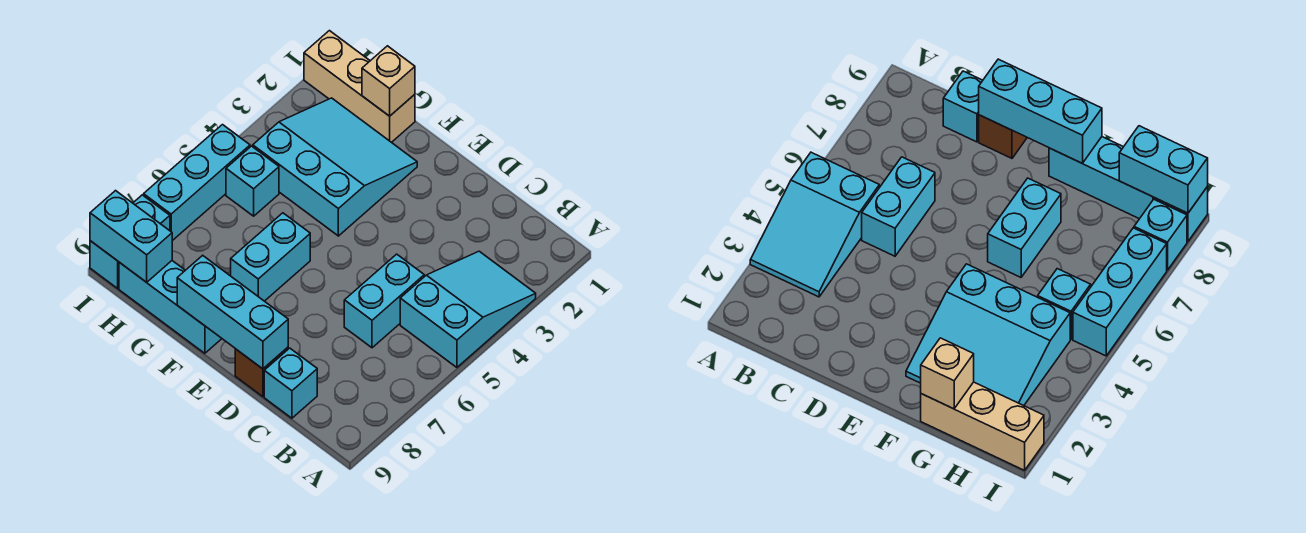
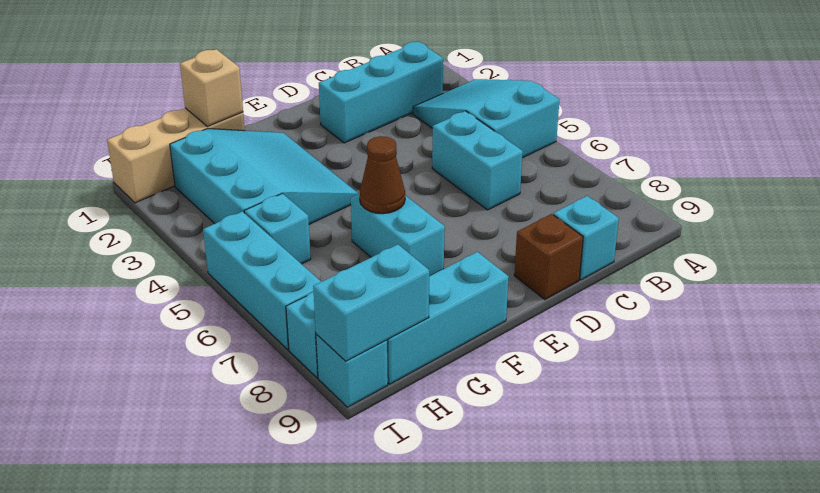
cyan 1x3 brick [177,255,288,369] -> cyan 1x3 brick moved to [319,42,443,143]
cyan 3x3 slope [253,98,417,236] -> cyan 3x3 slope turned to [170,129,359,224]
none -> brown 1x1 cone [360,136,405,214]

